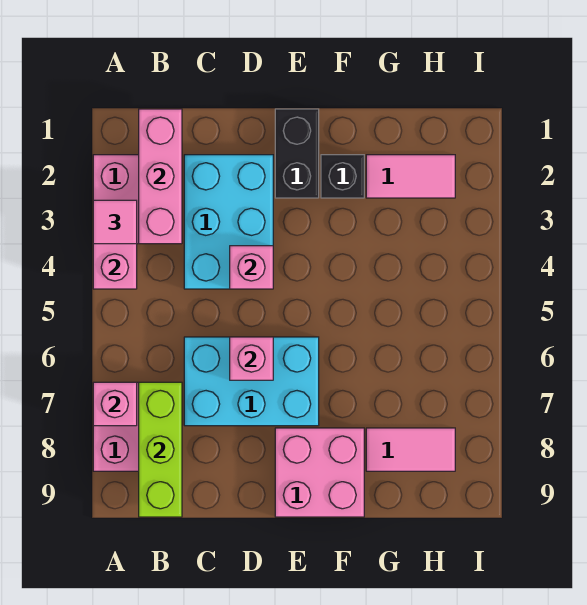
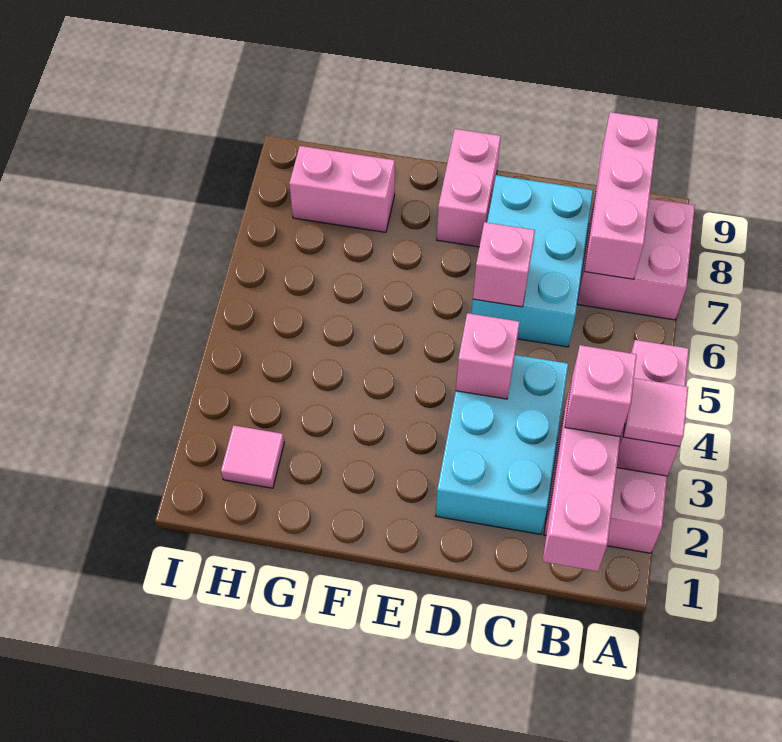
pink 1x1 brick [93,382,137,426] -> pink 1x1 brick moved to [565,345,637,437]
lime 1x3 brick [139,382,182,517] -> pink 1x3 brick [584,112,659,279]
cyan 2x3 brick [184,337,319,426] -> cyan 2x3 brick turned to [471,175,593,347]
black 1x2 brick [275,109,319,198] -> none
pink 2x2 brick [275,428,364,517] -> pink 1x2 brick [437,129,501,247]
black 1x1 brick [321,155,364,198] -> none
pink 1x2 tile [366,155,455,198] -> pink 1x1 tile [221,425,284,488]
pink 1x2 tile [366,428,455,471] -> pink 1x2 brick [289,146,395,232]

